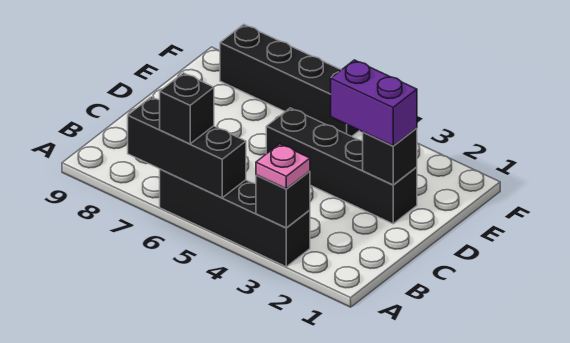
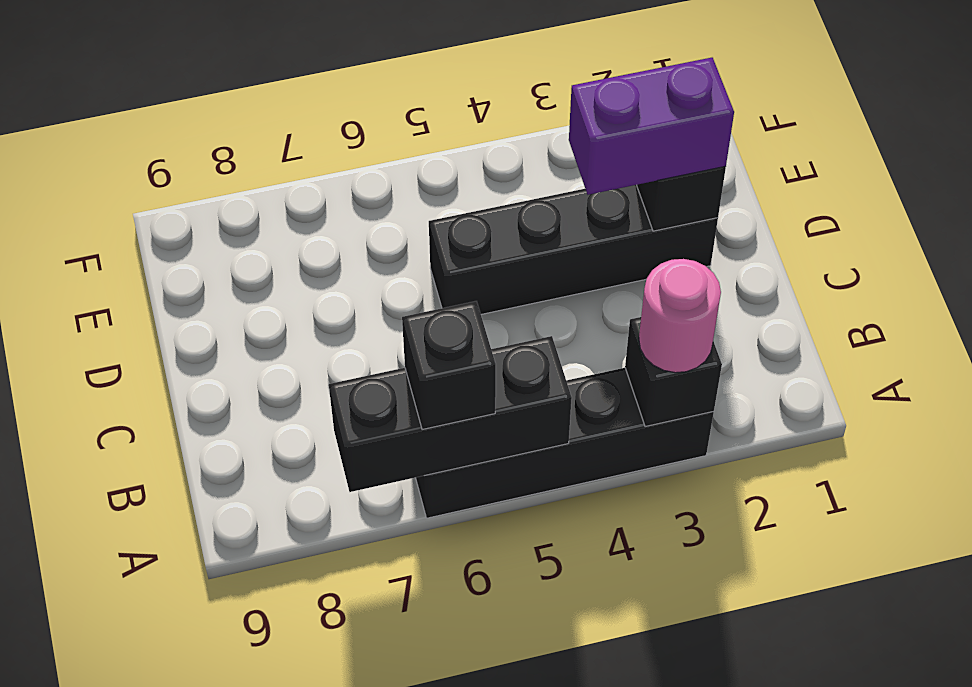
pink 1x1 plate [256,144,310,189] -> pink 1x1 round brick [639,259,721,373]
black 1x4 brick [220,24,359,136] -> none

